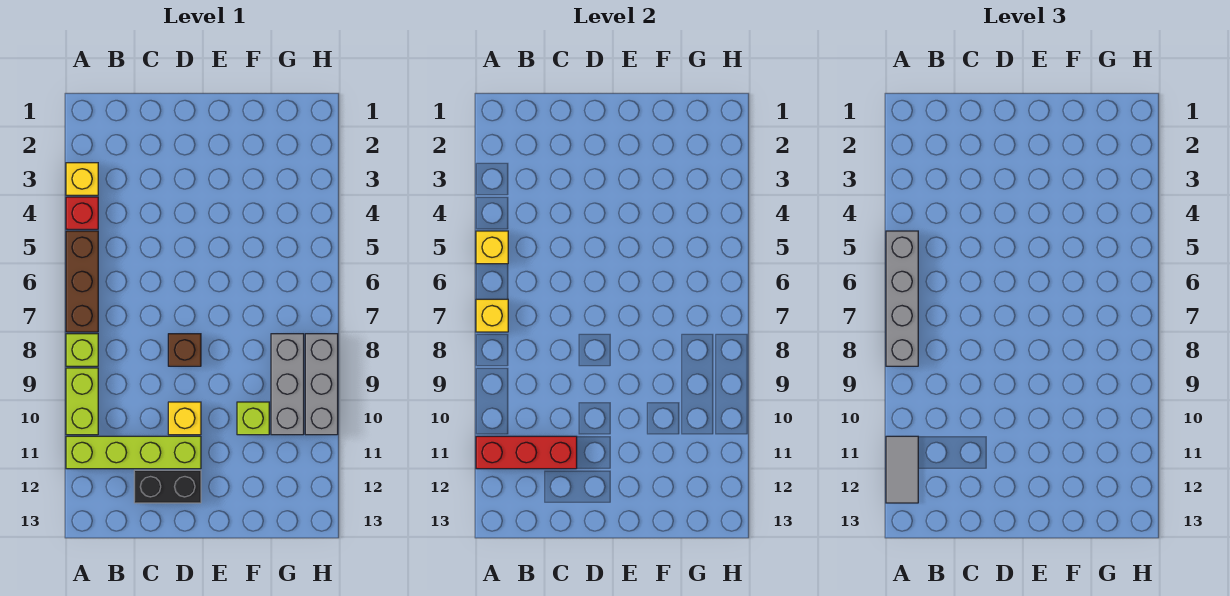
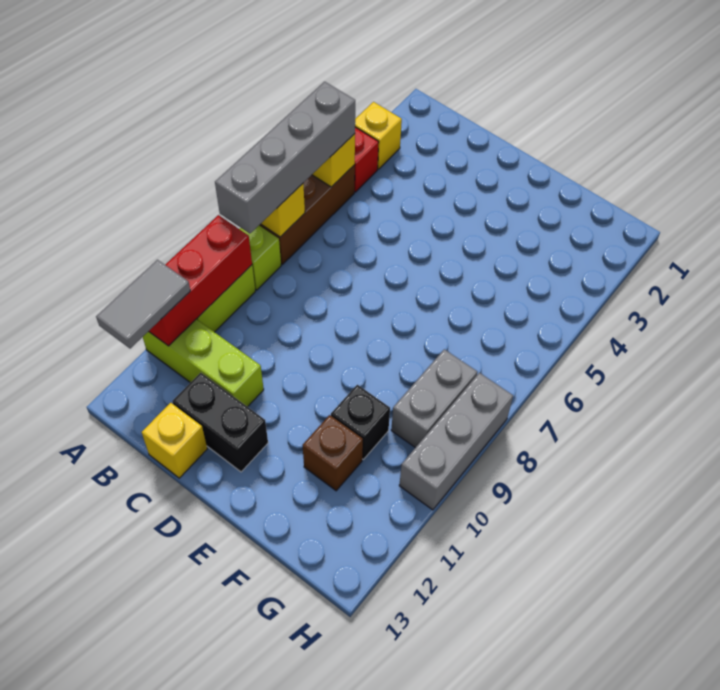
lime 1x4 brick [66,436,201,469] -> lime 1x3 brick [143,319,264,407]
red 1x3 brick [476,436,577,469] -> red 1x3 brick turned to [149,215,252,346]
brown 1x1 brick [168,334,201,366] -> brown 1x1 brick moved to [303,415,363,491]
yellow 1x1 brick [168,402,201,435] -> yellow 1x1 brick moved to [142,403,207,478]
lime 1x1 brick [237,402,269,435] -> black 1x1 brick [331,385,390,459]
grey 1x3 brick [271,334,304,435] -> grey 1x2 brick [391,349,477,448]

